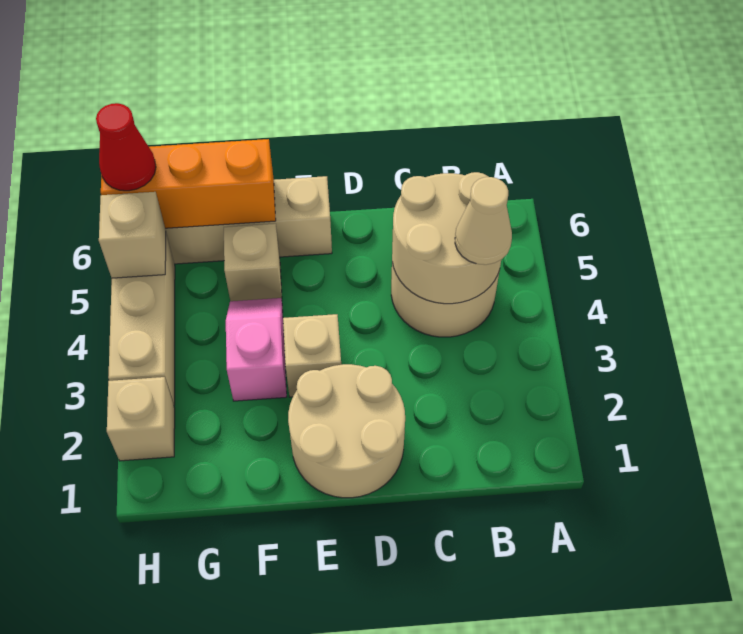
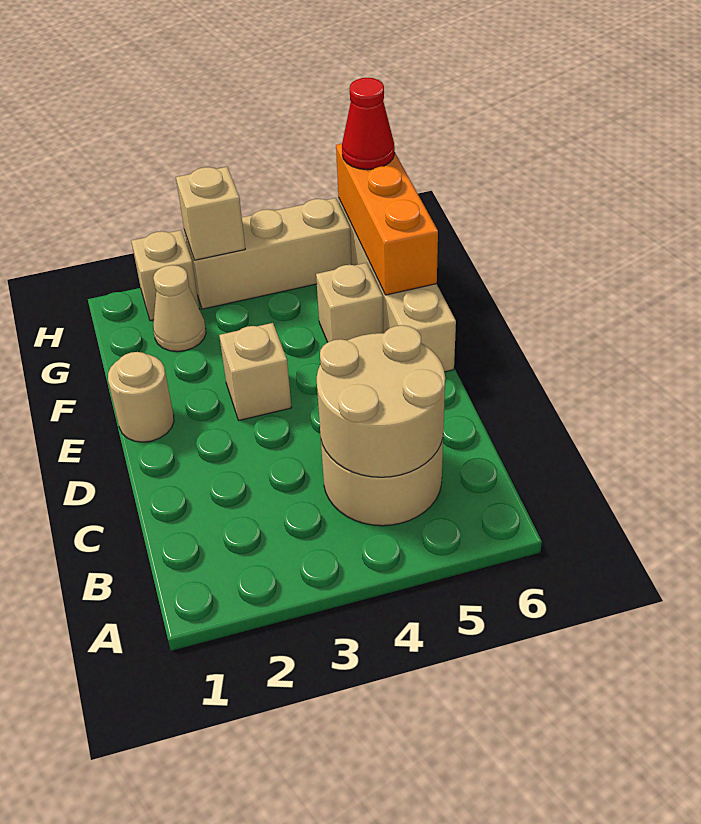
tan 1x1 cone [455,177,512,265] -> tan 1x1 cone moved to [153,265,206,352]
tan 2x2 round brick [288,364,405,498] -> tan 1x1 round brick [108,352,174,442]
pink 1x2 slope [226,298,287,401] -> none
tan 1x1 brick [99,192,166,278] -> tan 1x1 brick moved to [176,167,245,260]

